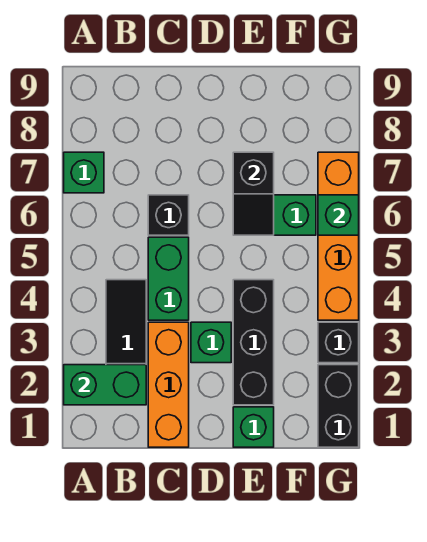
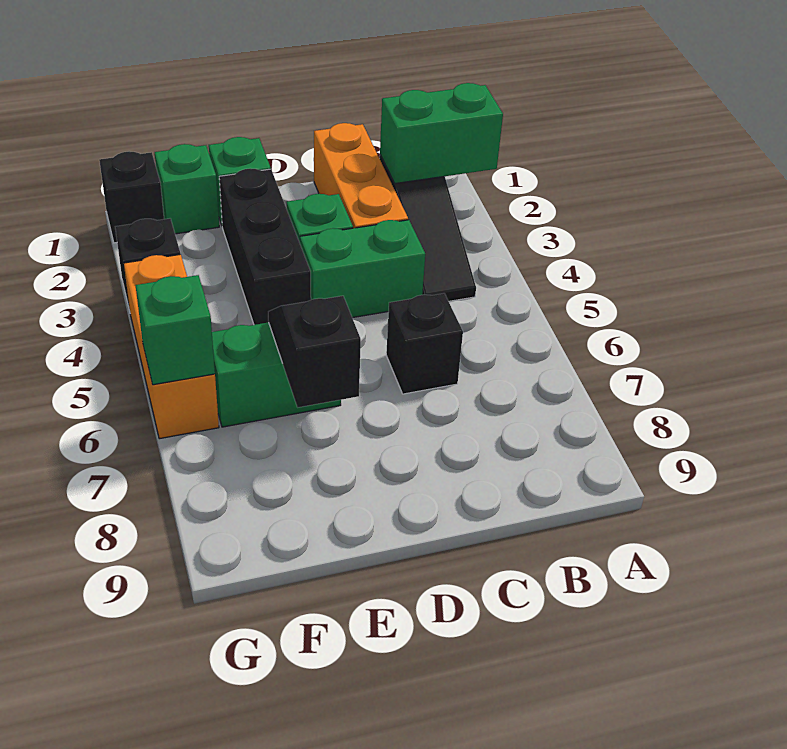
green 1x1 brick [64,152,104,193] -> green 1x1 brick moved to [155,144,219,234]
green 1x2 brick [148,237,189,320] -> green 1x2 brick turned to [300,220,425,318]
black 1x2 brick [318,365,359,447] -> black 1x1 brick [99,151,164,243]
orange 1x4 brick [318,152,359,320] -> orange 1x3 brick [124,254,219,439]

